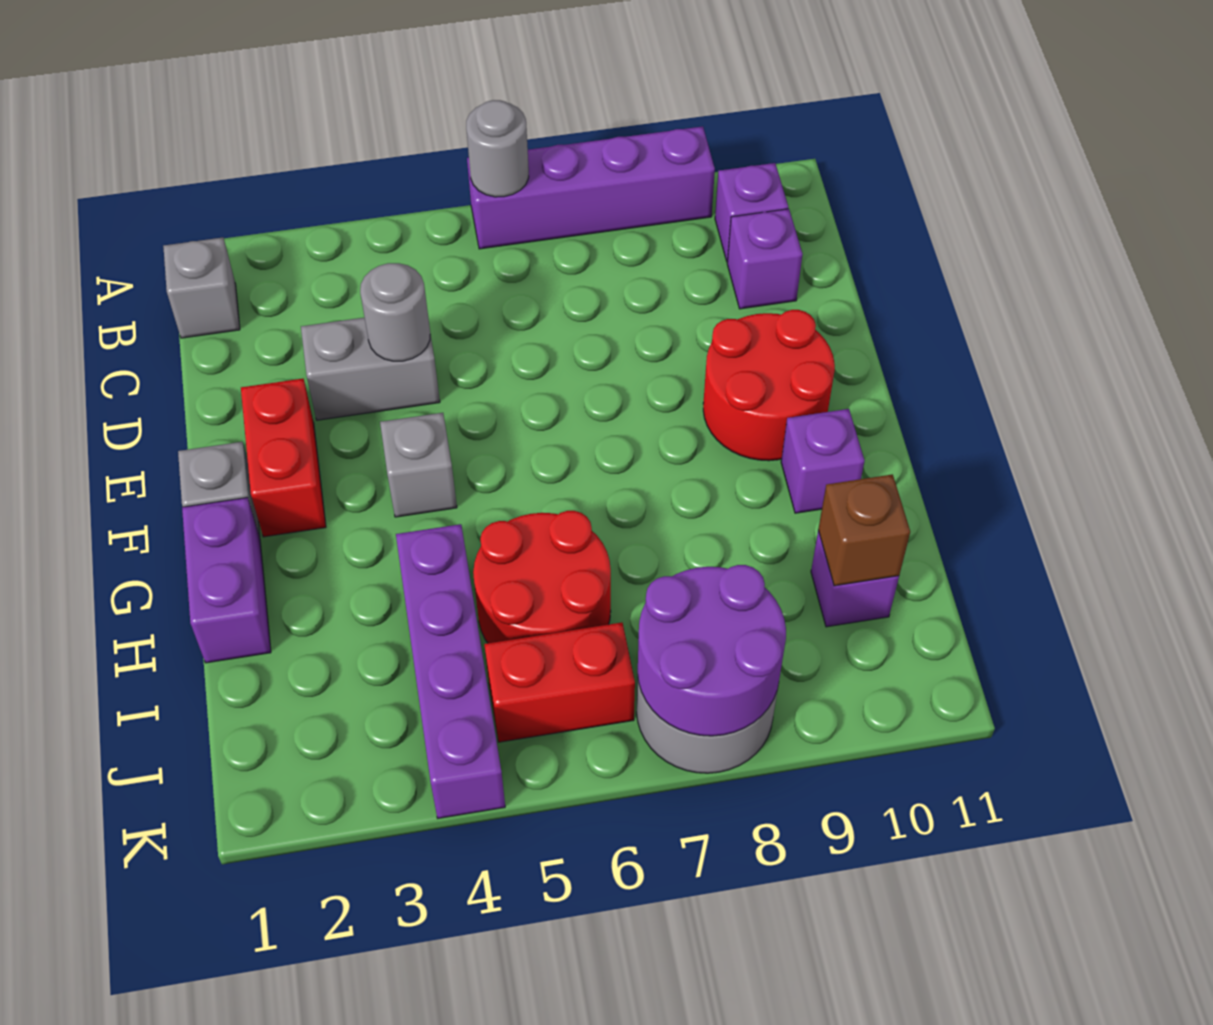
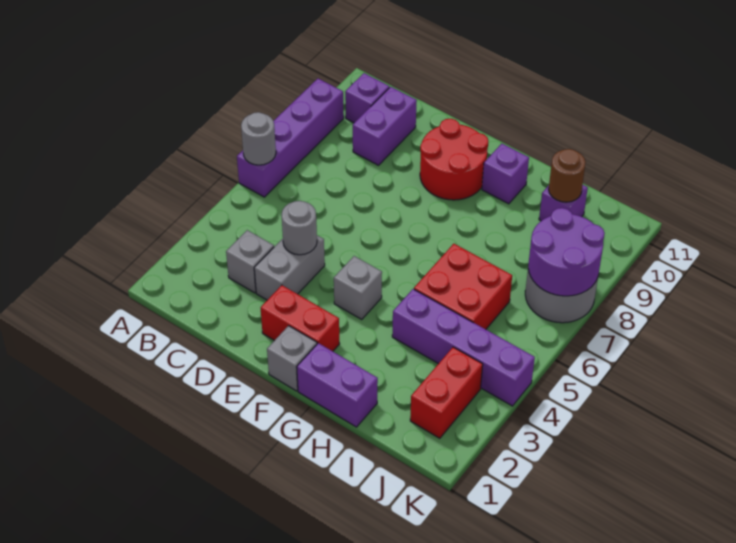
grey 1x1 brick [163,238,240,338] -> grey 1x1 brick moved to [226,230,274,293]
purple 1x1 brick [727,209,803,309] -> purple 1x2 brick [353,87,417,165]
red 2x2 round brick [473,511,611,643] -> red 2x2 brick [414,244,512,329]
brown 1x1 brick [818,474,910,586] -> brown 1x1 round brick [549,149,586,202]
red 1x2 brick [484,623,635,742] -> red 1x2 brick moved to [410,347,483,438]

